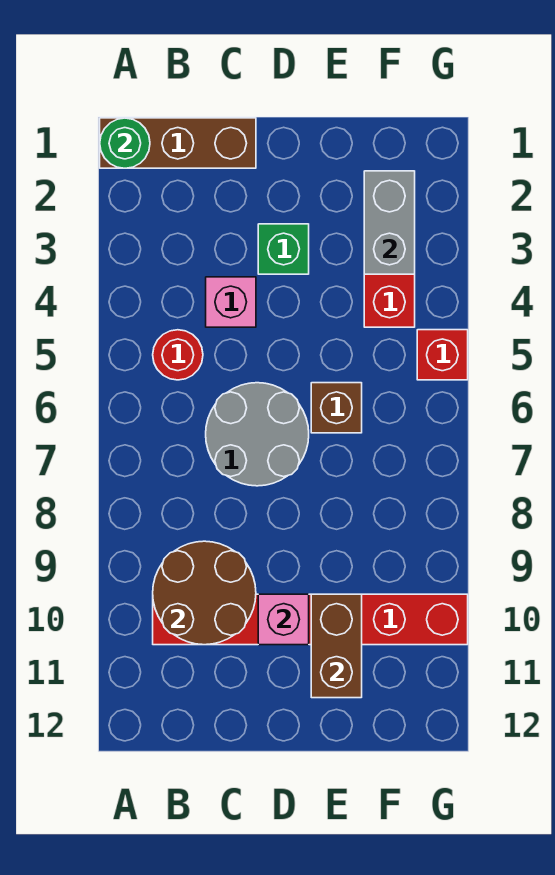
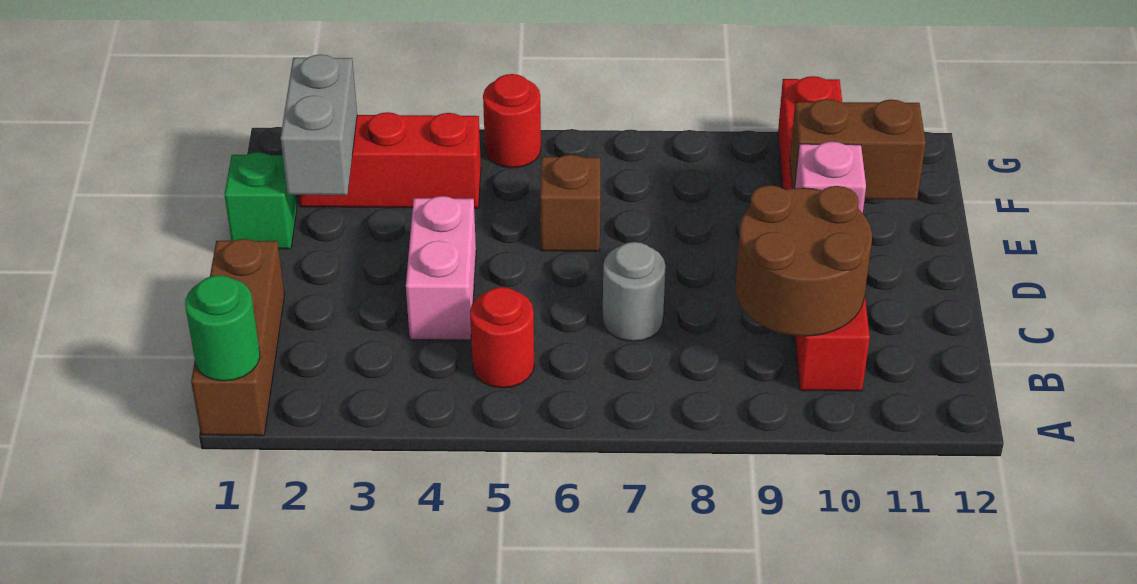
pink 1x1 brick [206,277,256,327] -> pink 1x2 brick [406,196,476,340]
grey 2x2 round brick [206,383,309,486] -> grey 1x1 round brick [603,242,665,341]
green 1x1 brick [258,224,309,274] -> green 1x1 brick moved to [224,152,297,249]
grey 1x2 brick [364,171,415,274] -> grey 1x2 brick turned to [281,55,357,195]
red 1x1 brick [417,330,468,380] -> red 1x1 round brick [483,74,541,168]

